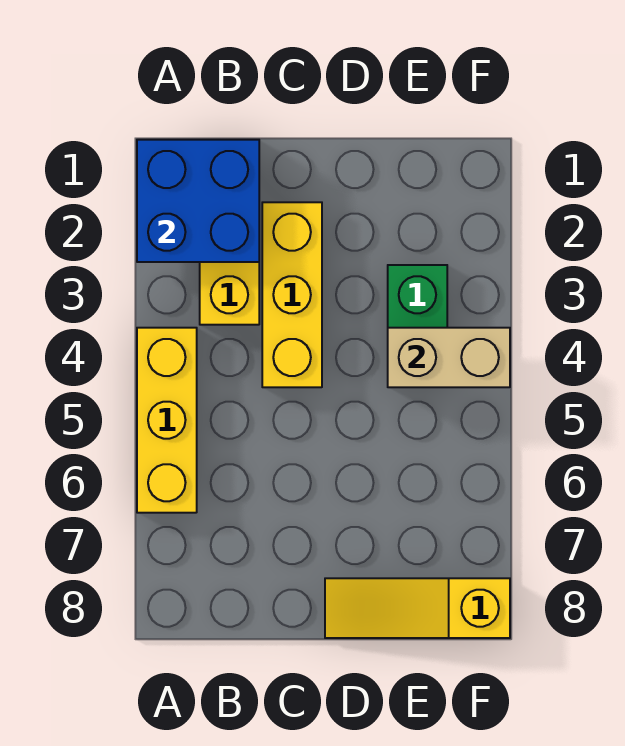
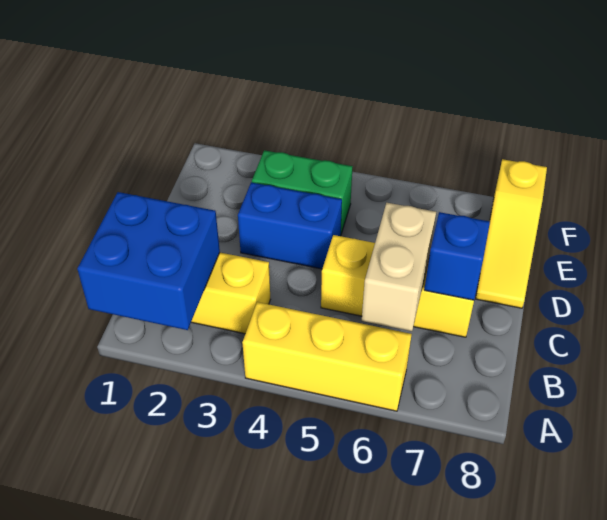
yellow 1x3 brick [262,202,322,387] -> yellow 1x3 brick moved to [321,235,474,337]
none -> blue 1x1 brick [424,212,490,300]
none -> blue 1x2 brick [238,182,342,269]
tan 1x2 brick [388,328,510,387] -> tan 1x2 brick moved to [362,203,436,331]

